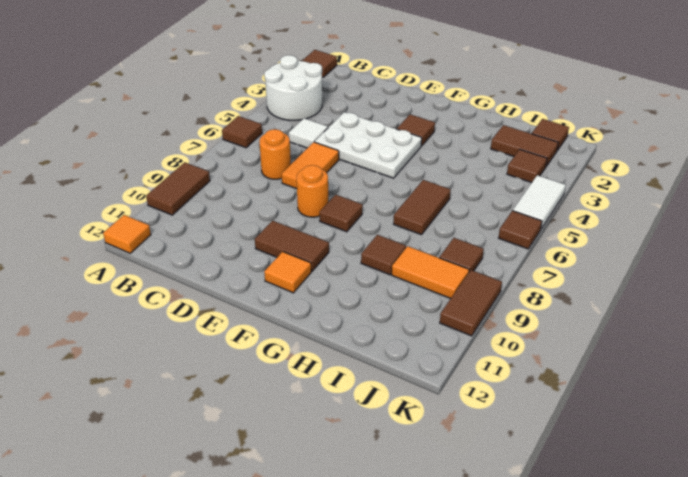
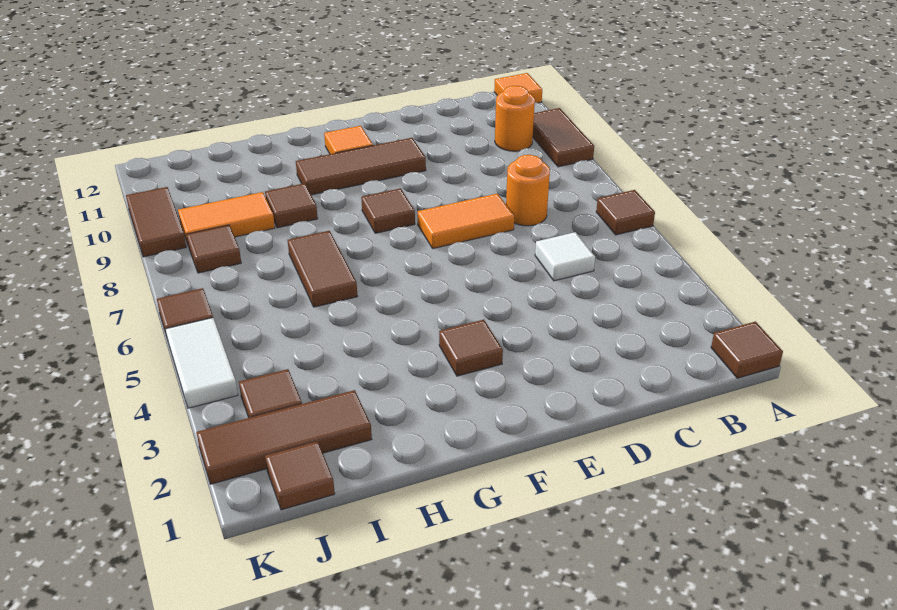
white 2x2 round brick [264,55,322,120] -> none
white 2x3 plate [315,112,422,178] -> none
orange 1x2 tile [282,142,339,189] -> orange 1x2 tile turned to [418,193,514,249]
orange 1x1 round brick [297,165,328,217] -> orange 1x1 round brick moved to [495,86,535,151]
brown 1x2 tile [255,221,329,271] -> brown 1x3 tile [296,138,426,195]
brown 1x2 tile [491,125,558,166] -> brown 1x3 tile [196,390,372,484]

